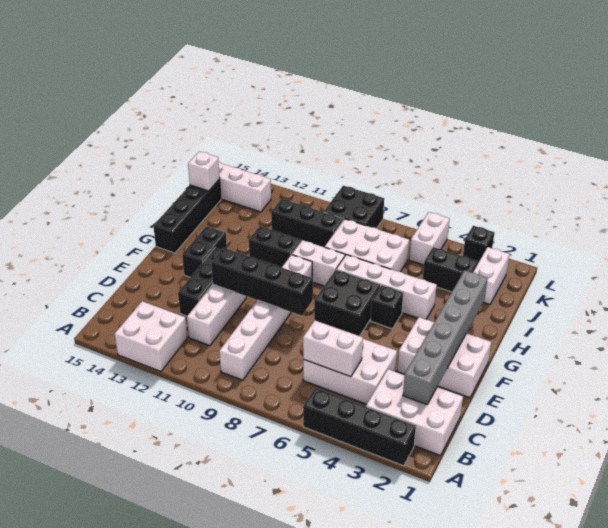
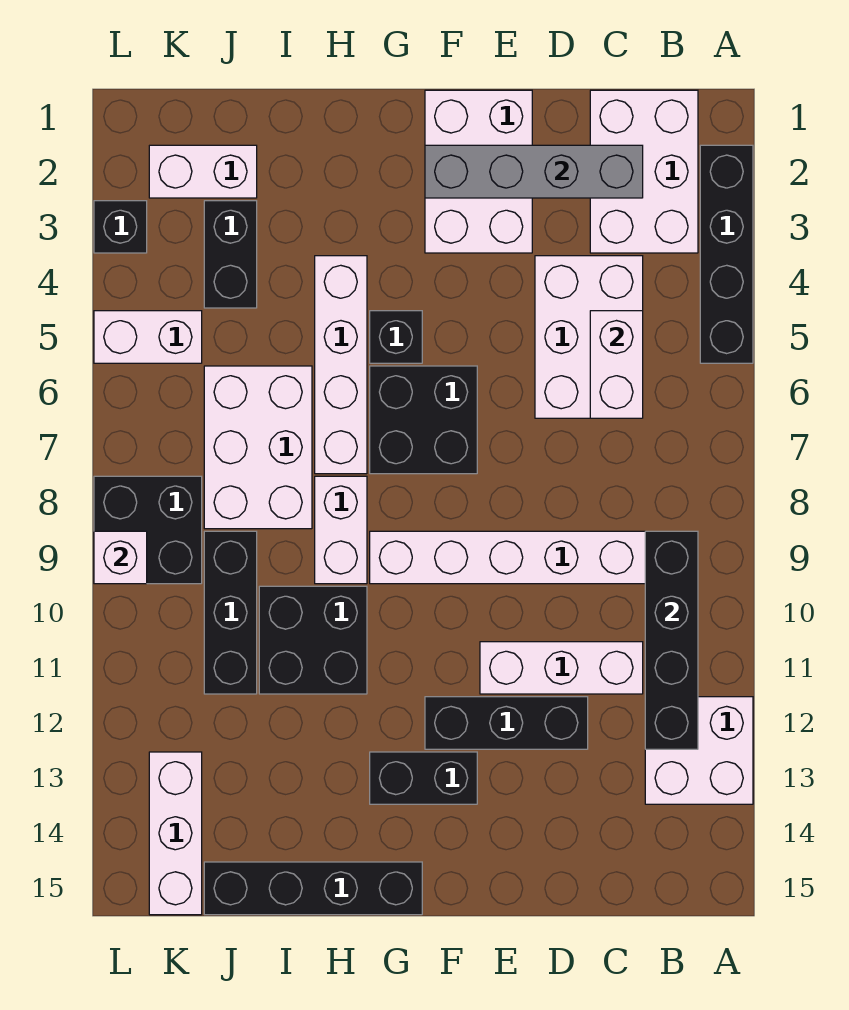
grey 1x6 brick [403,270,488,404] -> grey 1x4 brick [425,145,643,198]
black 1x4 brick [211,248,313,316] -> black 1x4 brick moved to [645,531,698,749]
black 1x2 brick [249,226,301,267] -> black 2x2 brick [259,586,367,694]
white 1x1 brick [188,151,220,191] -> white 1x1 brick moved to [94,531,147,584]

